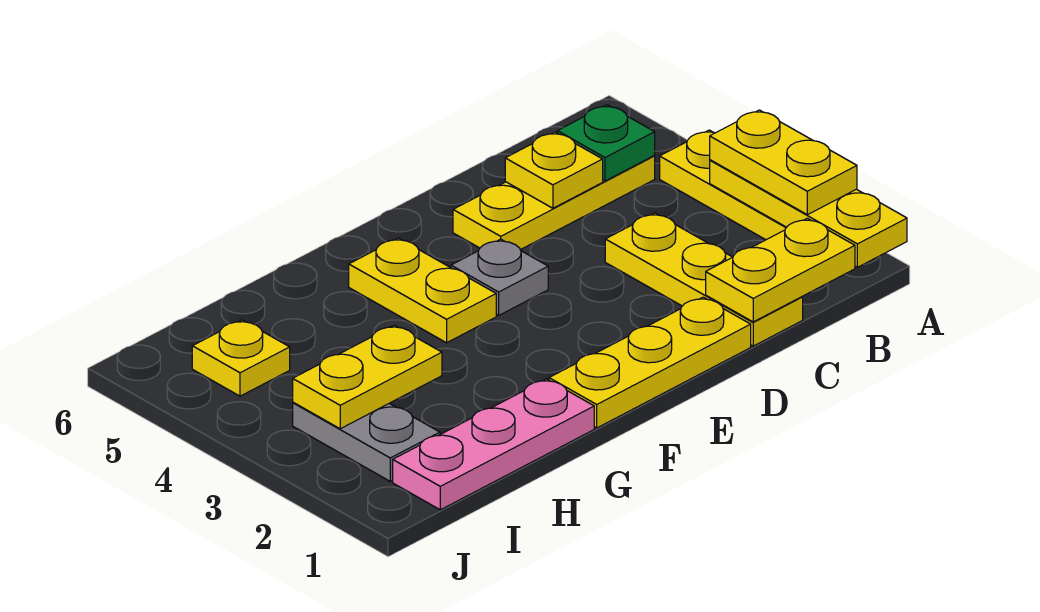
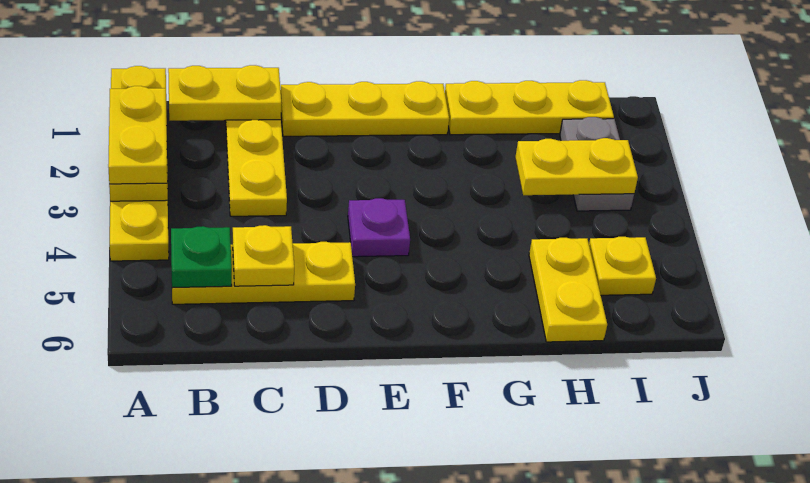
grey 1x1 plate [451,239,548,315] -> purple 1x1 plate [348,198,410,257]
yellow 1x2 plate [349,238,496,343] -> yellow 1x2 plate moved to [529,238,607,342]
pink 1x3 plate [393,379,594,510] -> yellow 1x3 plate [445,80,614,135]

